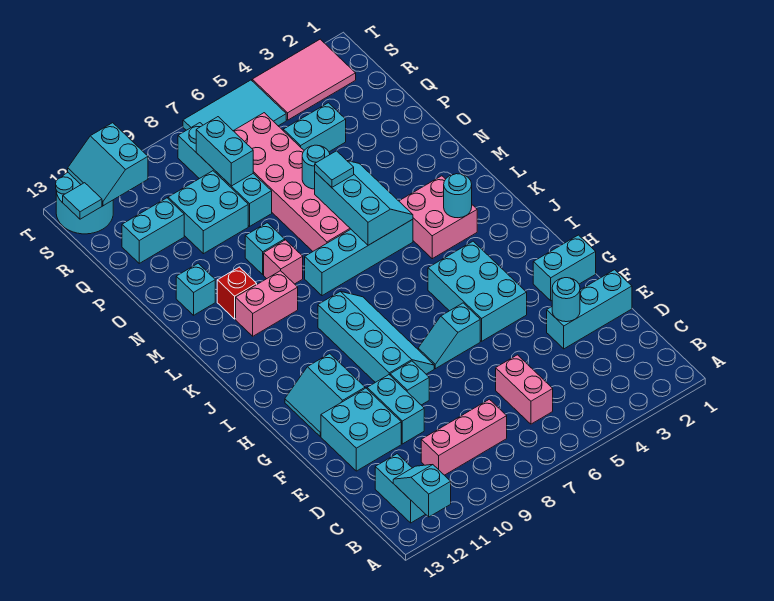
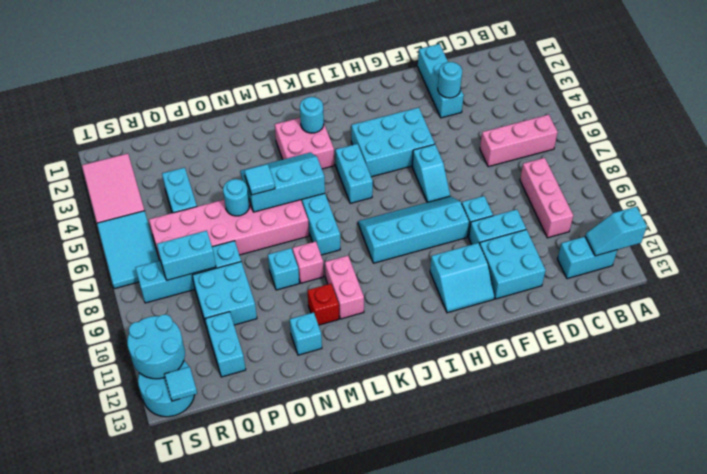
pink 1x2 brick [496,355,553,424] -> pink 1x3 brick [480,115,558,167]
cyan 1x2 brick [533,235,596,301] -> cyan 1x2 brick moved to [335,144,373,203]
cyan 2x2 slope [68,123,148,206] -> cyan 2x2 round brick [127,314,185,379]

